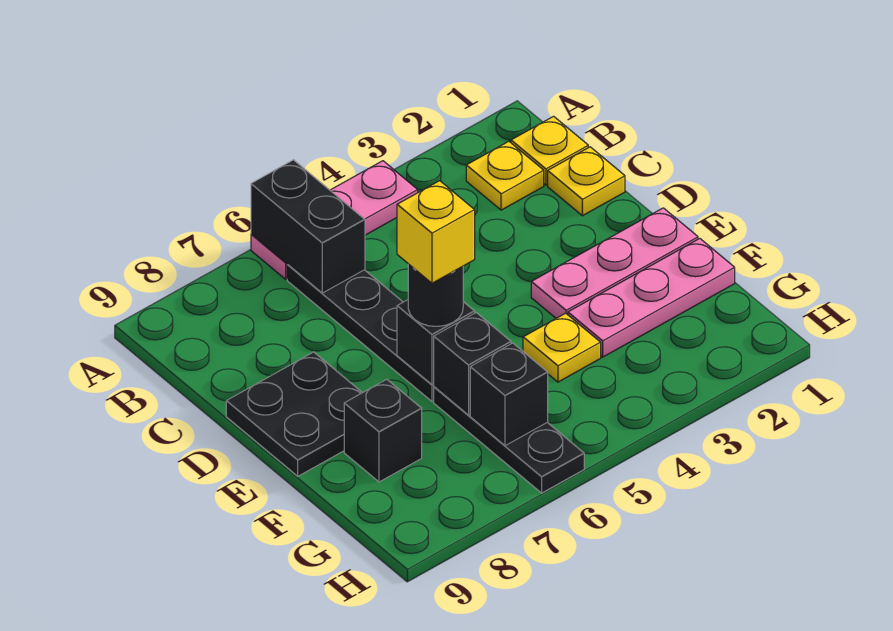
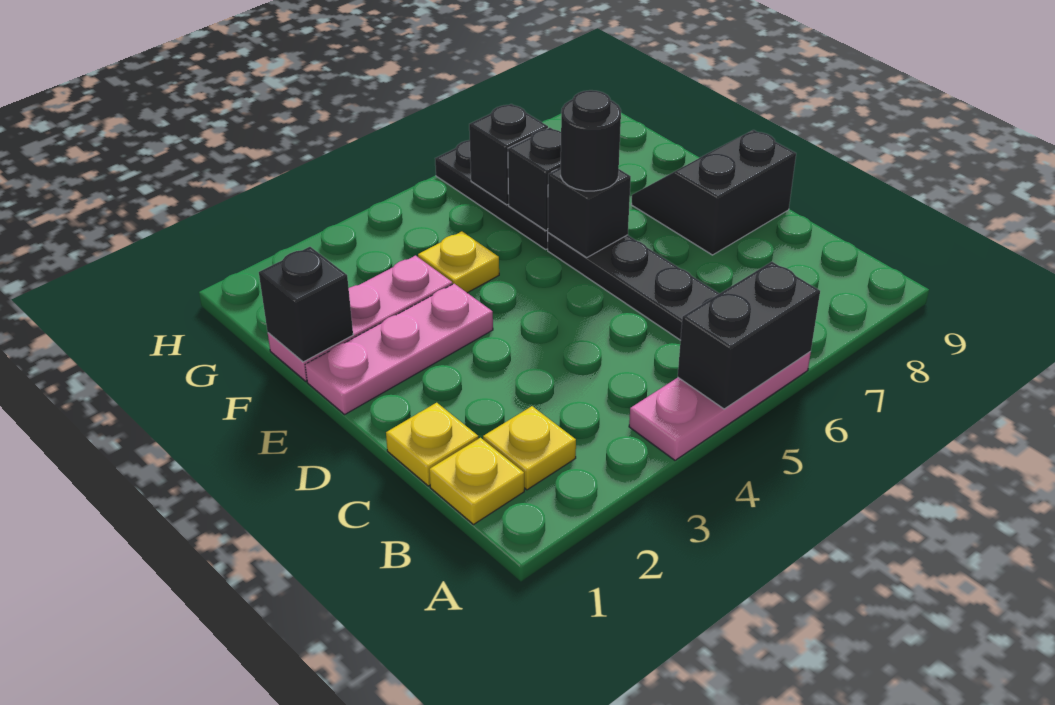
black 1x2 brick [251,160,365,293] -> black 1x2 brick turned to [678,262,820,409]
black 2x2 plate [226,352,362,476] -> black 2x2 slope [631,130,796,255]
yellow 1x1 brick [397,181,475,283] -> none
black 1x1 brick [344,379,422,482] -> black 1x1 brick moved to [259,247,353,362]

